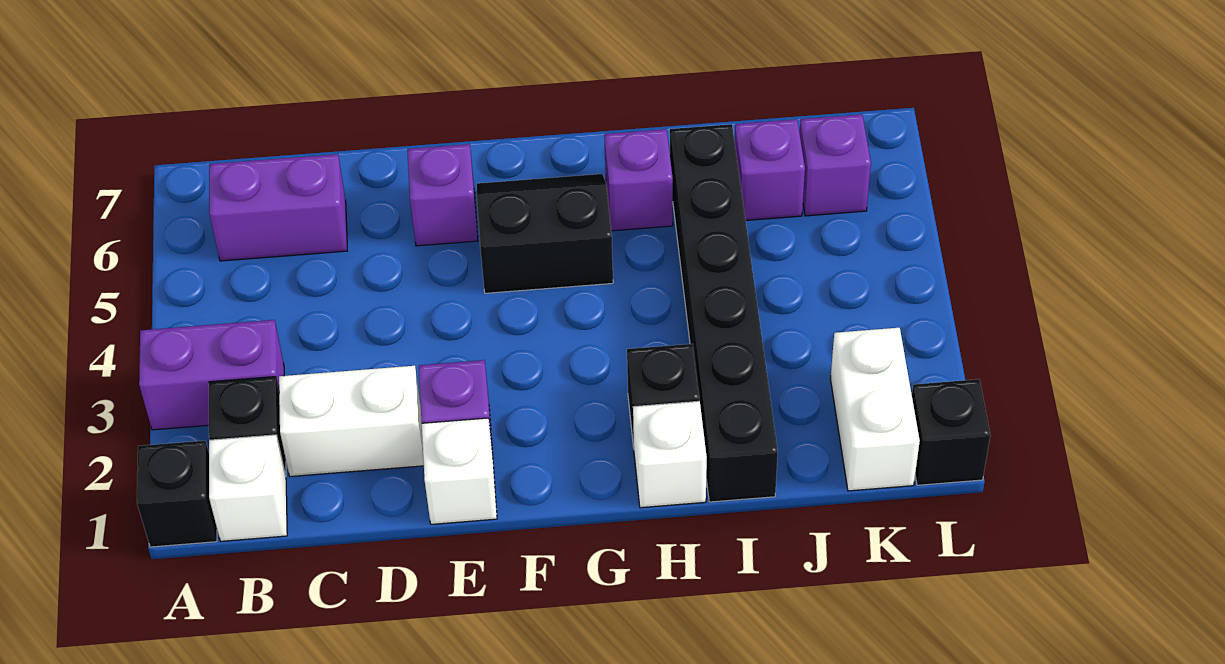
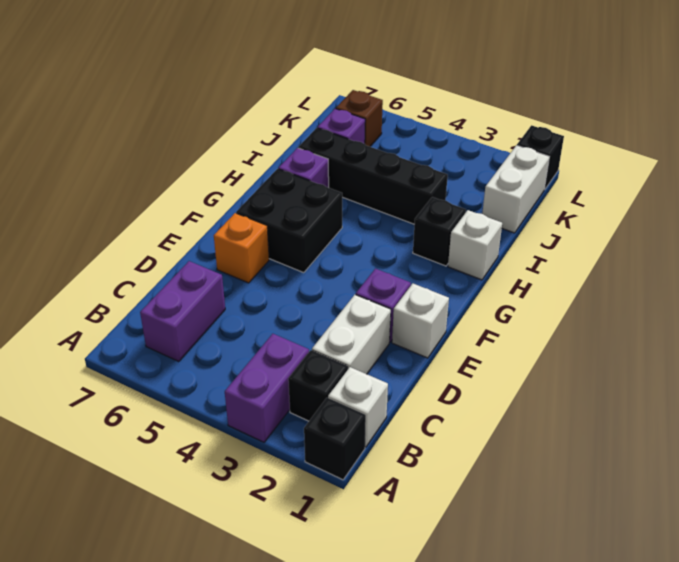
purple 1x1 brick [407,144,478,246] -> orange 1x1 brick [214,213,269,283]
black 2x2 slope [477,174,613,293] -> black 2x2 brick [236,169,342,273]
black 1x6 brick [670,124,778,502] -> black 1x4 brick [298,128,448,224]
white 1x2 brick [830,328,920,491] -> white 1x2 brick turned to [482,145,549,233]
purple 1x1 brick [800,114,871,216] -> brown 1x1 brick [336,90,383,147]

